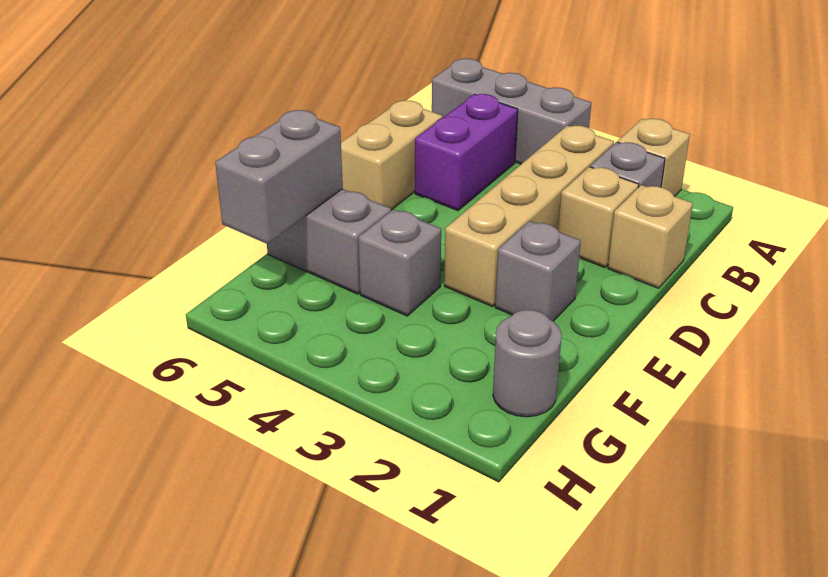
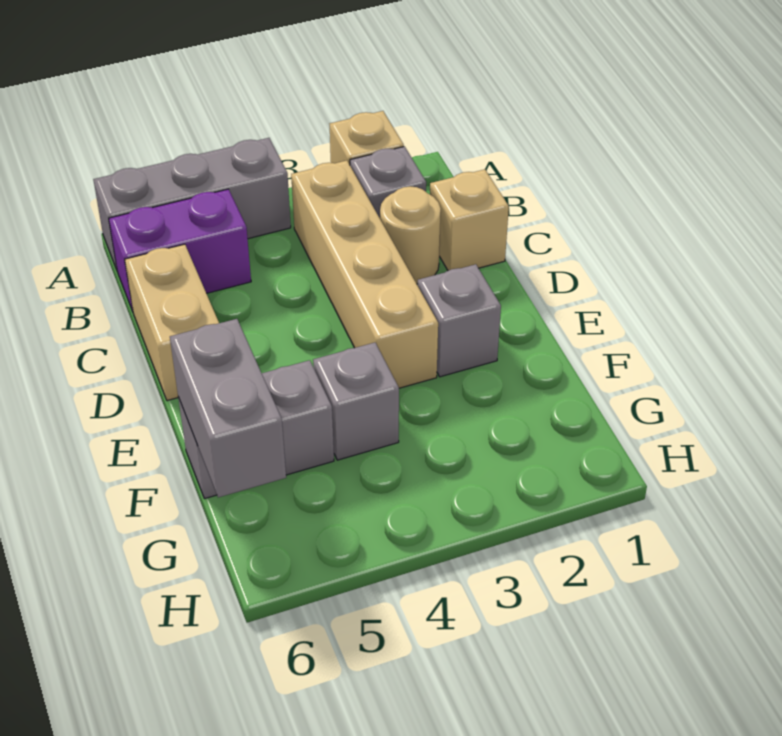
purple 1x2 brick [415,94,518,211] -> purple 1x2 brick turned to [109,189,251,311]
tan 1x1 brick [558,167,639,267] -> tan 1x1 round brick [380,186,441,284]
grey 1x1 round brick [493,310,562,417] -> none

